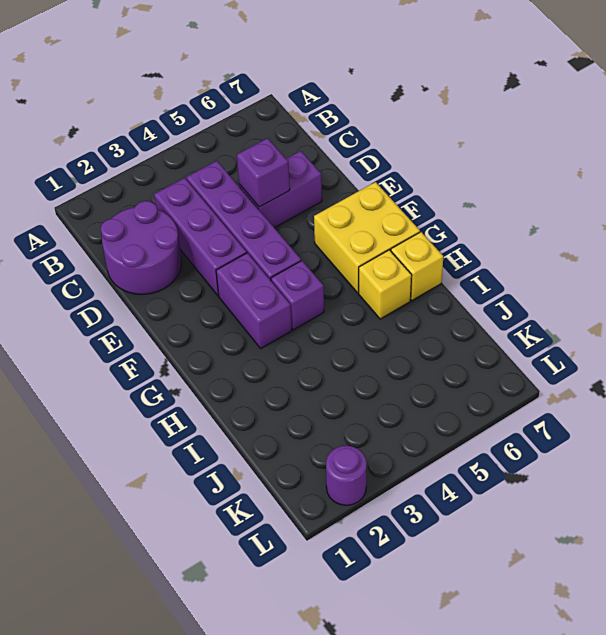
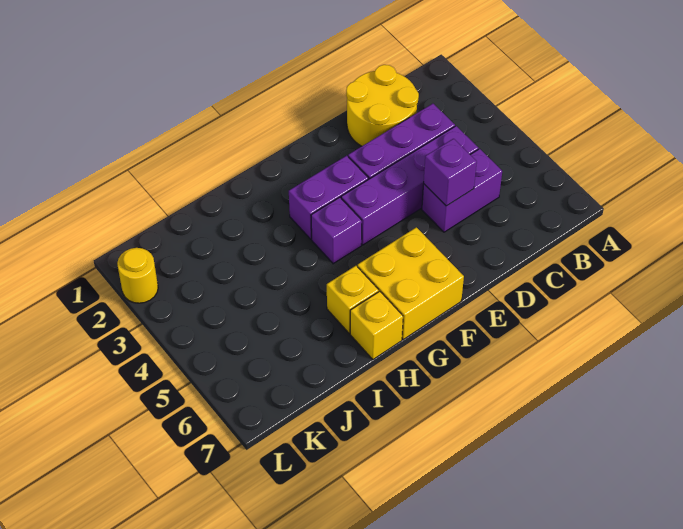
purple 2x2 round brick [101,201,181,294] -> yellow 2x2 round brick [346,65,419,146]
purple 1x2 brick [239,151,322,228] -> purple 1x2 brick turned to [422,149,502,232]
purple 1x1 round brick [326,446,367,505] -> yellow 1x1 round brick [117,248,158,303]

